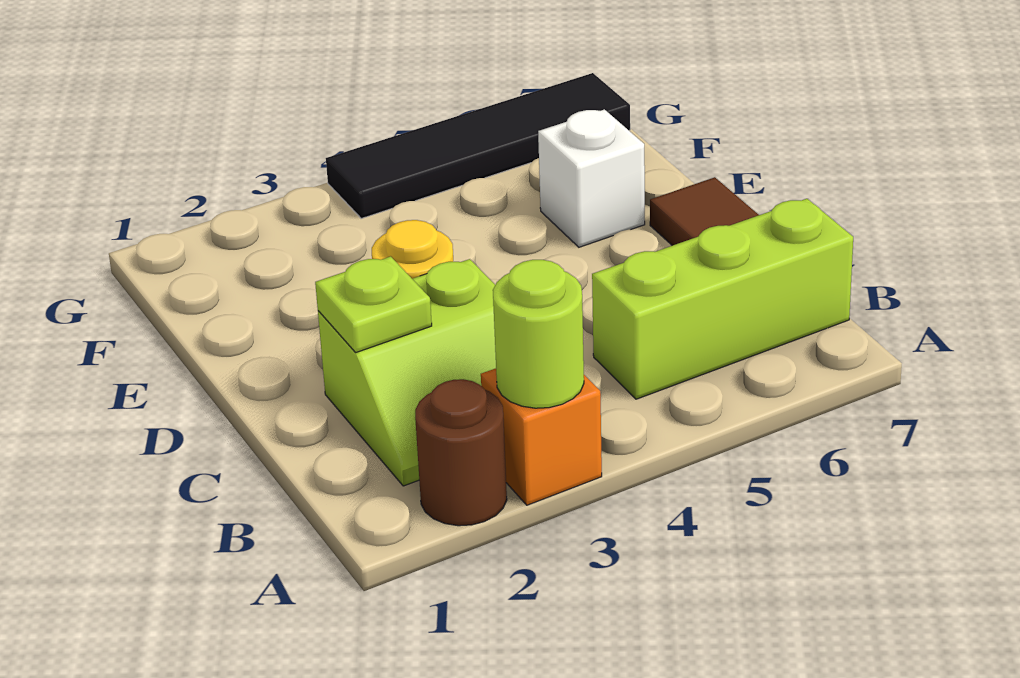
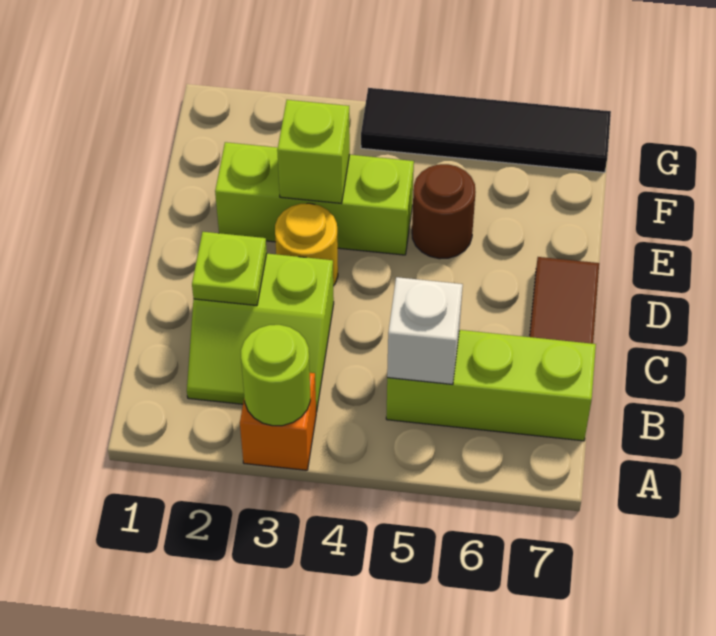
brown 1x1 round brick [415,379,507,526] -> brown 1x1 round brick moved to [412,164,475,259]
none -> lime 1x3 brick [215,142,414,255]
none -> lime 1x1 brick [277,100,350,203]
white 1x1 brick [538,109,645,247] -> white 1x1 brick moved to [387,277,463,384]

